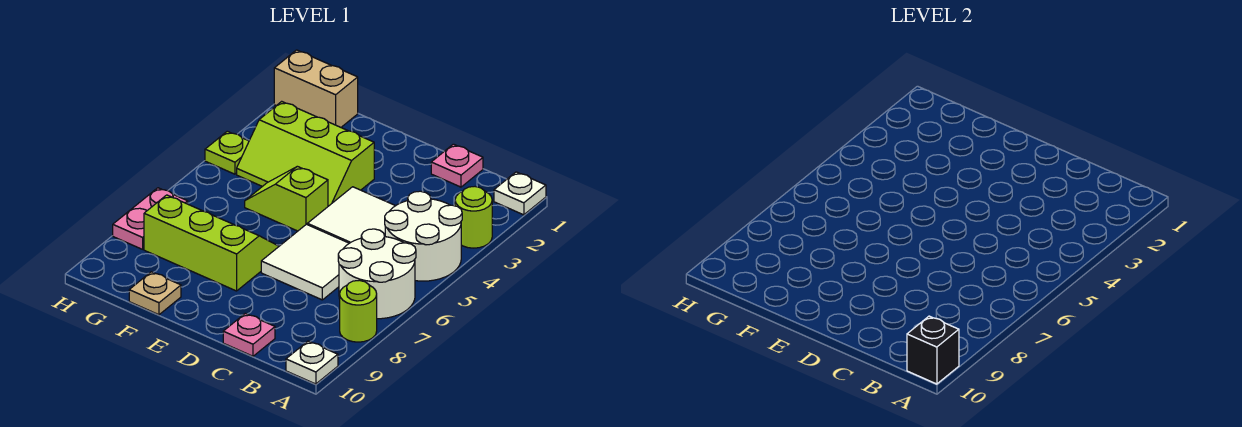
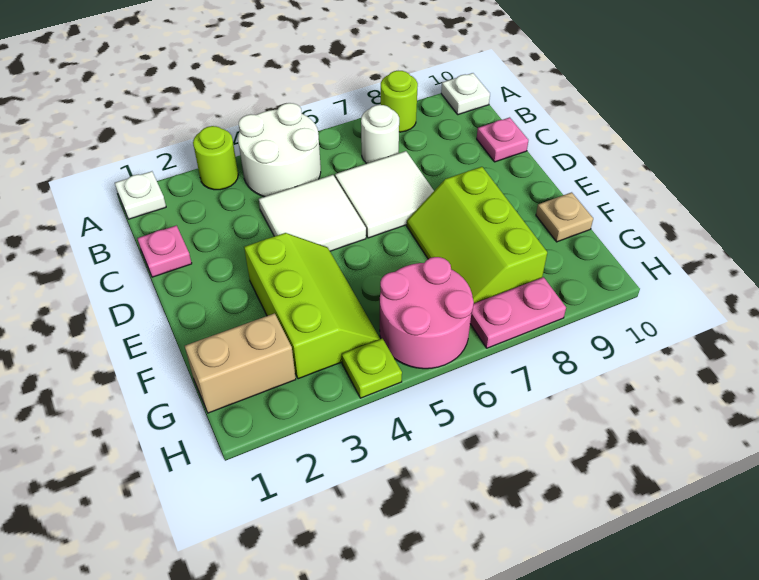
white 2x2 round brick [338,229,416,319] -> white 1x1 round brick [361,105,399,164]
black 1x1 brick [907,316,959,384] -> none
lime 1x2 slope [245,166,328,231] -> none
tan 1x2 brick [274,50,358,127] -> tan 1x2 brick turned to [185,313,296,413]
none -> pink 2x2 round brick [380,257,474,369]

